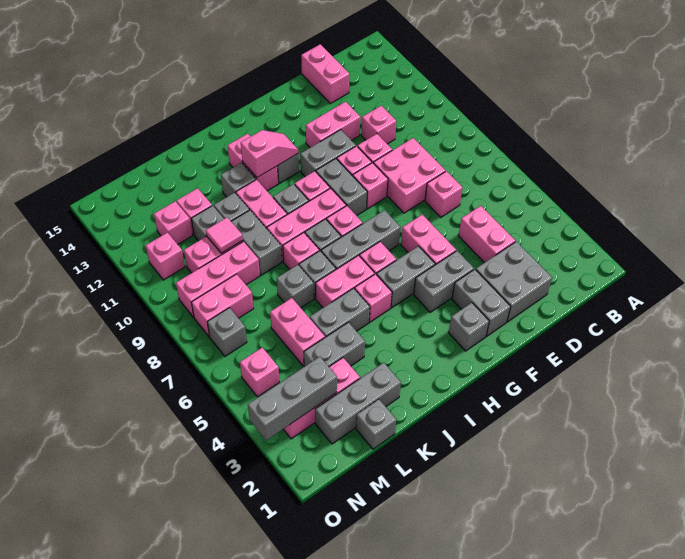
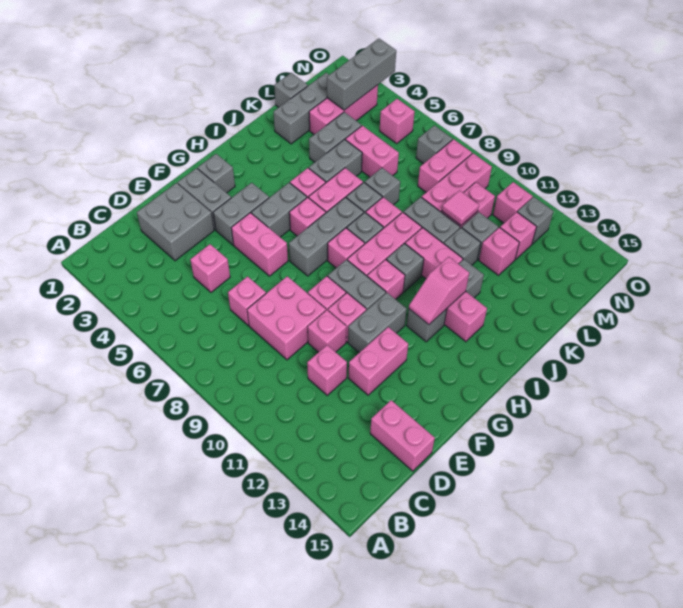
pink 1x2 brick [458,206,515,263] -> pink 1x1 brick [190,244,230,292]
none -> grey 1x1 brick [518,197,553,244]

